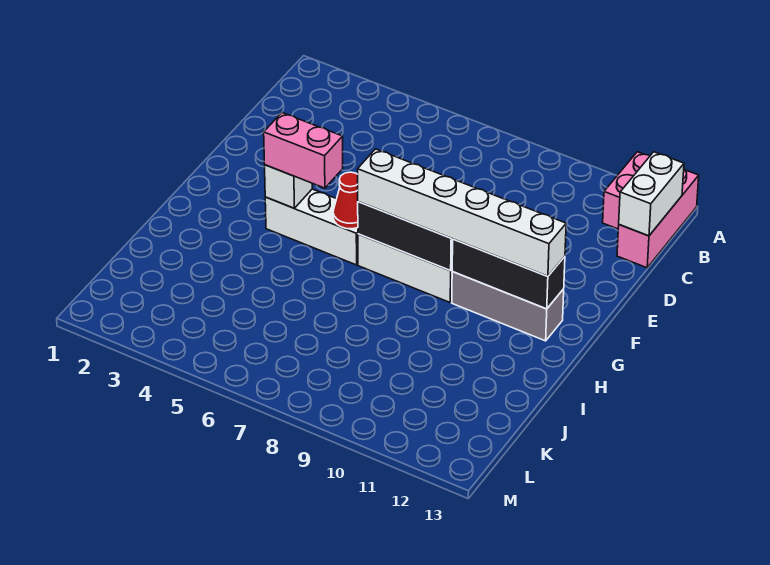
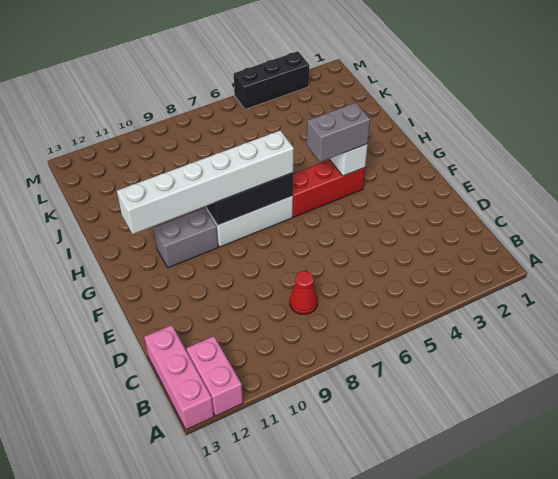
white 1x2 brick [619,152,684,236] -> none
white 1x3 brick [265,189,358,265] -> red 1x3 brick [293,160,365,217]
pink 1x2 brick [264,113,343,188] -> grey 1x2 brick [307,103,370,162]
red 1x1 cone [333,172,358,229] -> red 1x1 cone moved to [290,271,318,314]
grey 1x3 brick [452,272,564,341] -> grey 1x2 brick [154,208,218,268]
black 1x3 brick [452,239,565,309] -> black 1x3 brick moved to [234,51,309,109]

